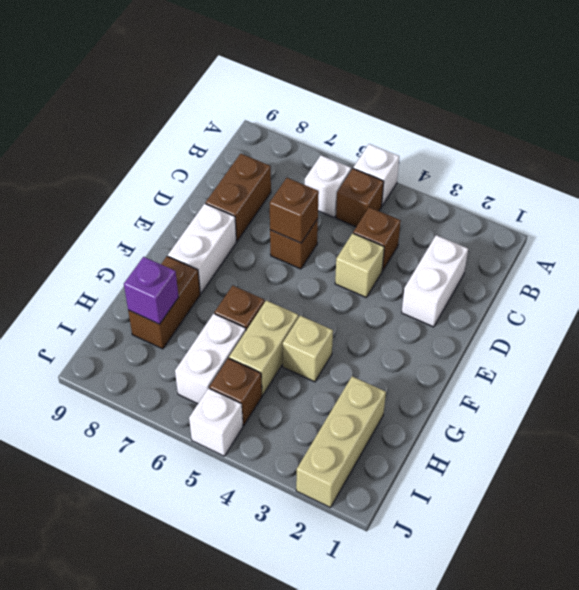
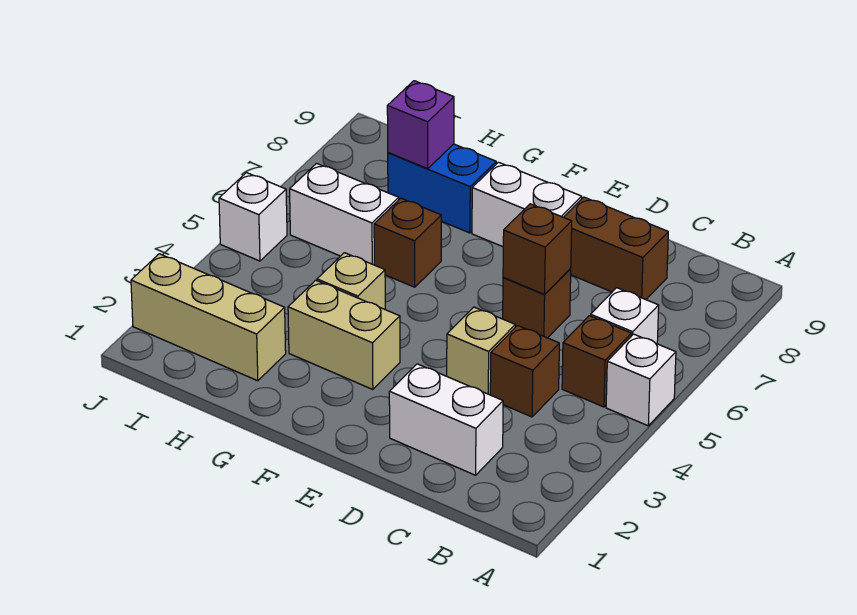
tan 1x2 brick [229,300,298,395] -> tan 1x2 brick moved to [288,280,400,389]
brown 1x2 brick [128,256,200,349] -> blue 1x2 brick [388,144,496,233]
brown 1x1 brick [209,358,262,425] -> none

